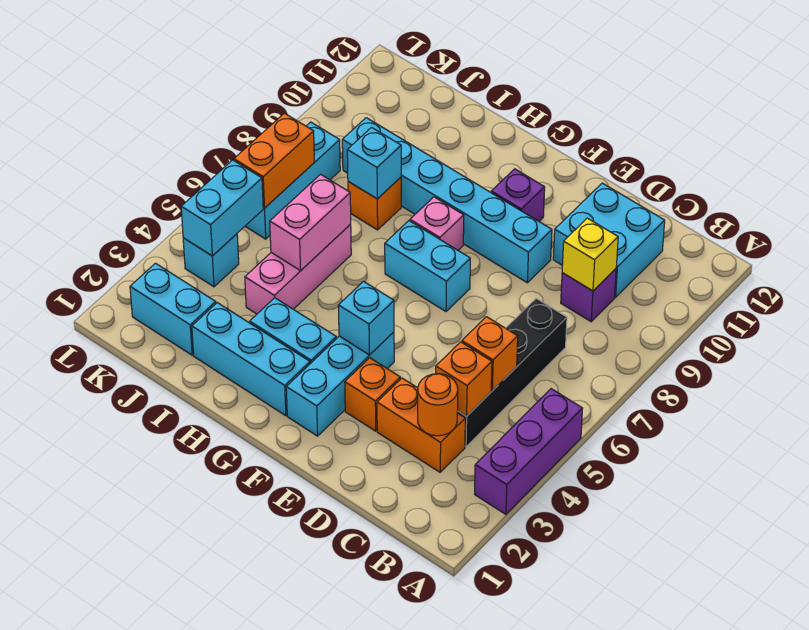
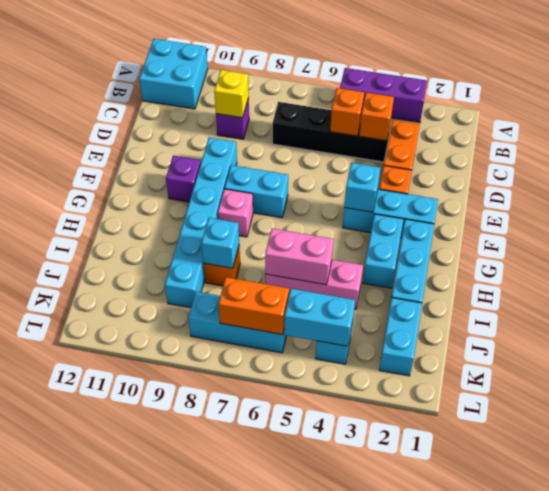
orange 1x1 round brick [418,374,458,436] -> none
cyan 2x2 brick [553,183,665,297] -> cyan 2x2 brick moved to [139,39,208,109]
cyan 1x2 brick [385,221,470,311] -> cyan 1x2 brick turned to [225,165,288,218]

